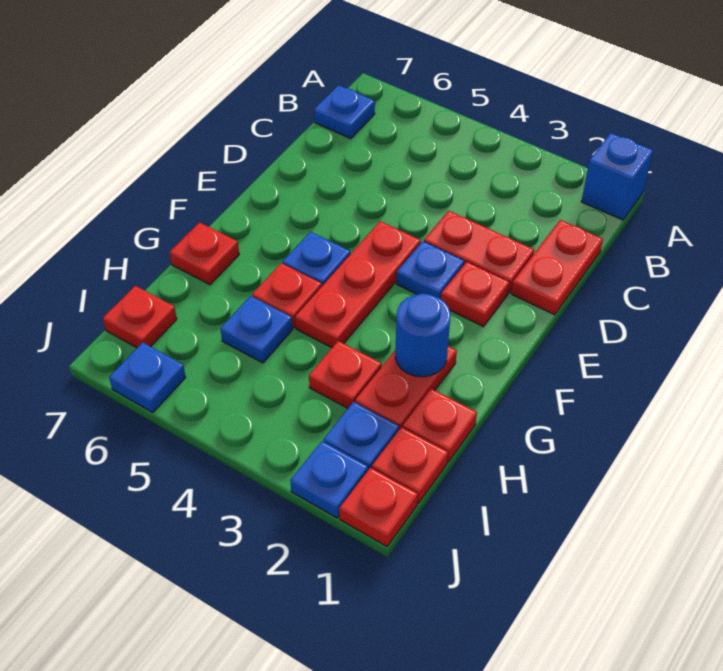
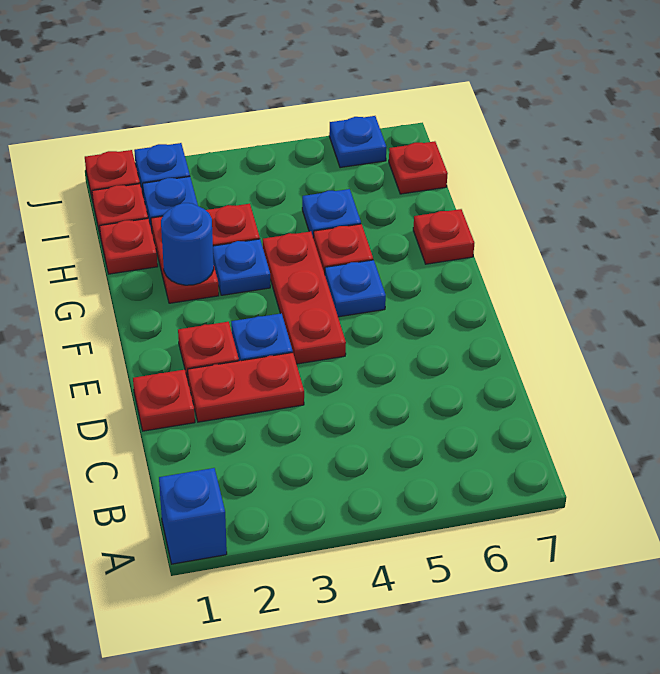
blue 1x1 plate [314,85,375,139] -> blue 1x1 plate moved to [213,239,270,295]
red 1x2 plate [511,220,603,315] -> red 1x1 plate [133,370,195,431]

